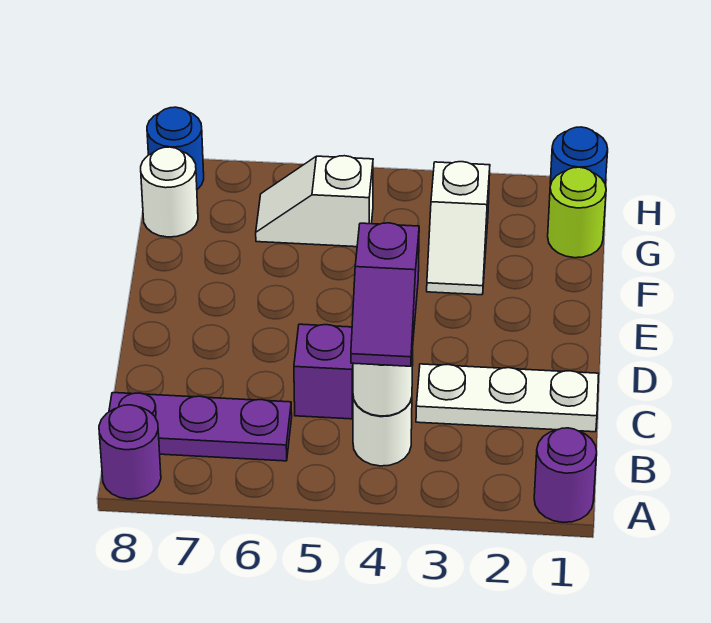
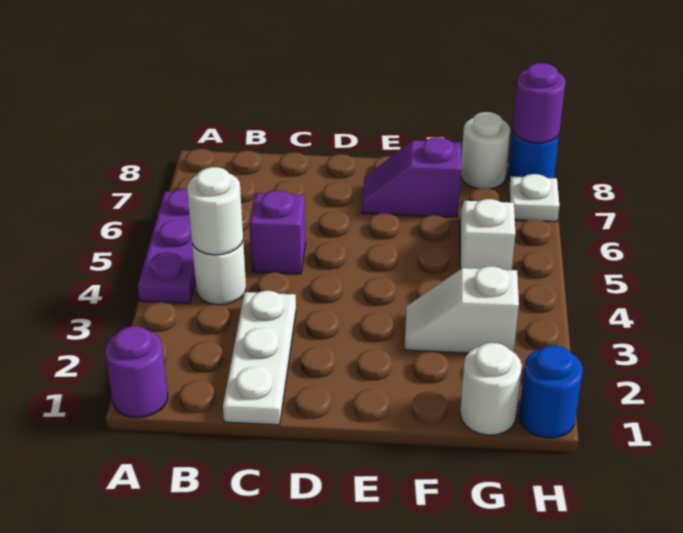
purple 1x1 round brick [99,405,161,499] -> purple 1x1 round brick moved to [513,63,566,143]
purple 1x2 slope [351,223,419,366] -> purple 1x2 slope moved to [362,137,461,217]
purple 1x3 plate [109,393,292,461] -> purple 1x3 plate moved to [138,189,195,304]
lime 1x1 round brick [548,167,606,258] -> white 1x1 round brick [460,343,522,435]
none -> white 1x1 plate [509,174,559,222]

